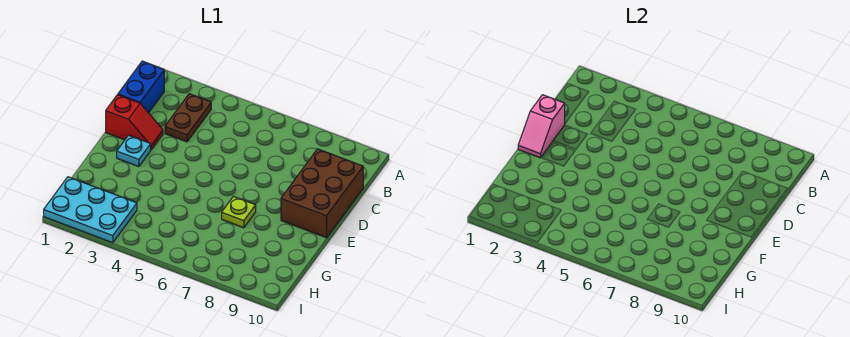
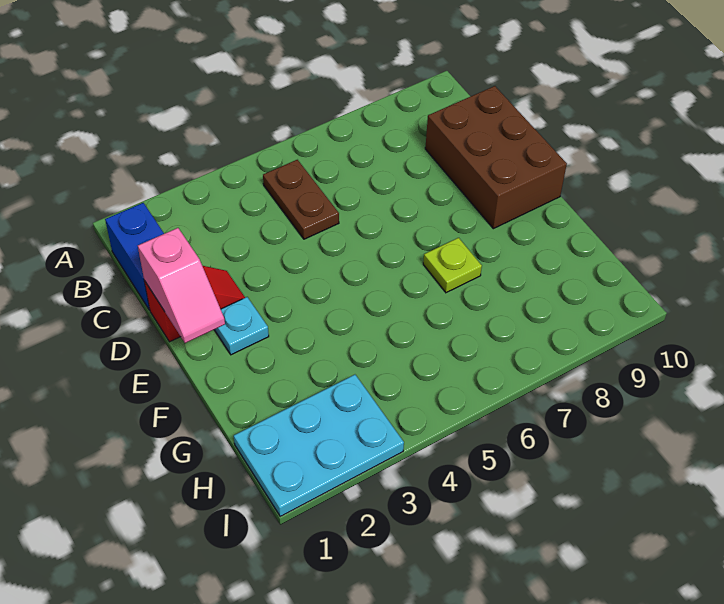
brown 1x2 plate [165,94,211,142] -> brown 1x2 plate moved to [263,160,339,239]

